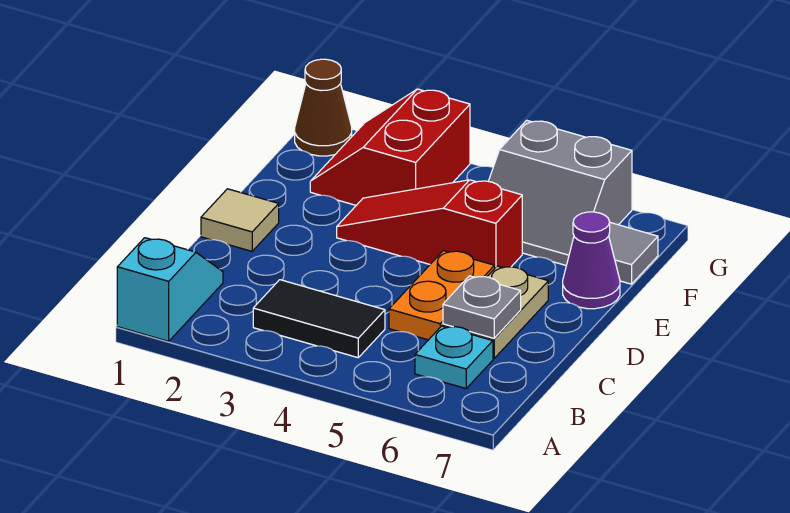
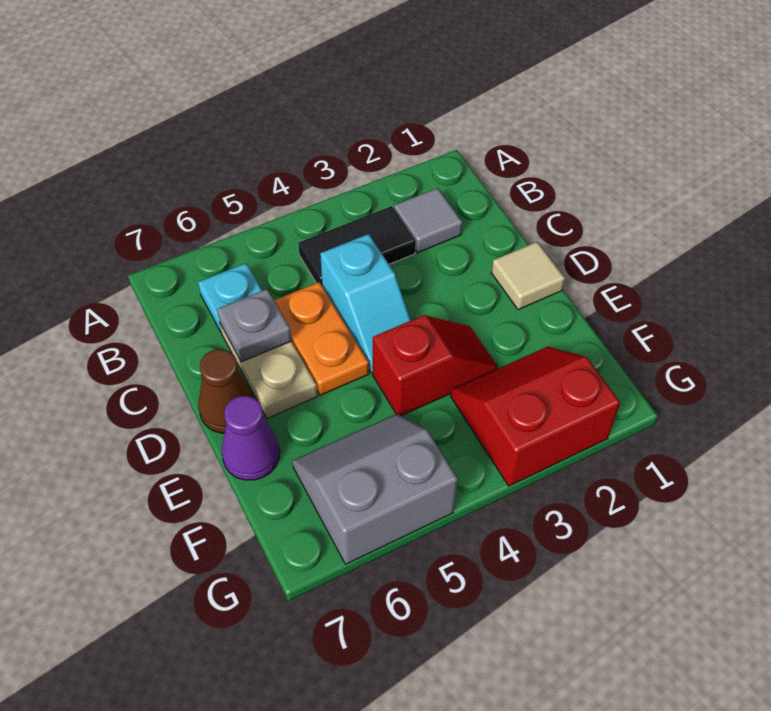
cyan 1x2 slope [117,238,223,341] -> cyan 1x2 slope moved to [320,234,411,373]
red 1x3 slope [337,180,522,268] -> red 1x2 slope [373,315,497,416]
red 2x2 slope [310,89,470,205] -> red 2x2 slope turned to [451,347,620,486]
grey 1x1 tile [609,223,658,284] -> grey 1x1 tile moved to [394,188,462,253]
brown 1x1 cone [295,59,352,156] -> brown 1x1 cone moved to [198,349,254,433]

